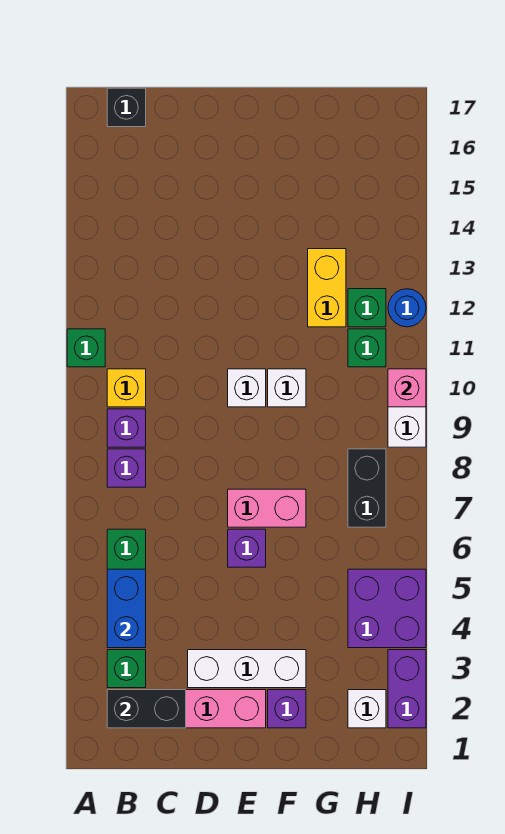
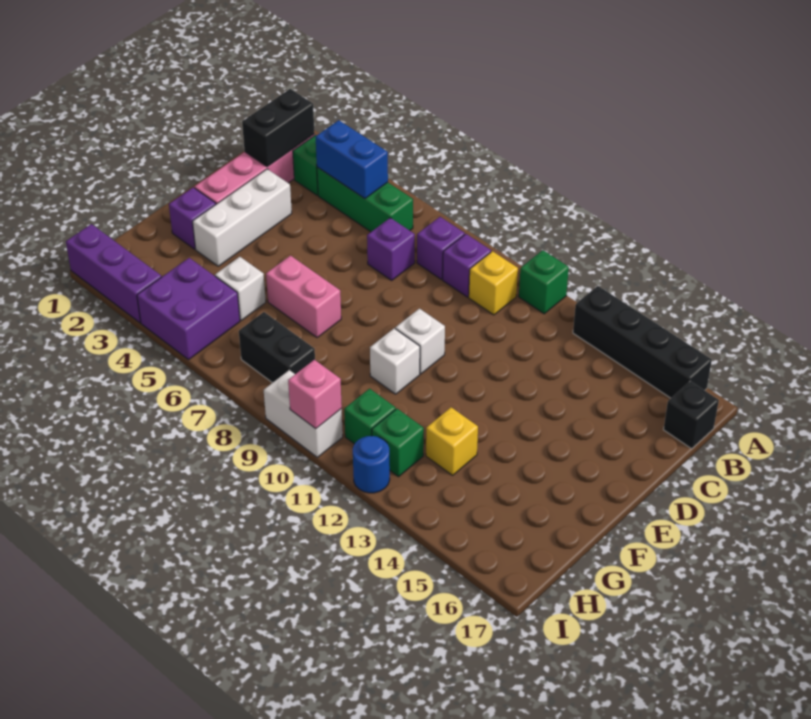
none -> black 1x4 brick [573,286,712,398]
purple 1x1 brick [228,529,266,567] -> purple 1x1 brick moved to [367,218,415,280]
pink 1x2 brick [228,489,306,527] -> pink 1x2 brick turned to [266,256,341,337]
yellow 1x2 brick [308,249,346,327] -> yellow 1x1 brick [426,407,478,475]
white 1x1 brick [348,690,386,728] -> white 1x1 brick moved to [215,257,266,320]
purple 1x2 brick [388,650,426,728] -> purple 1x3 brick [66,224,162,323]

